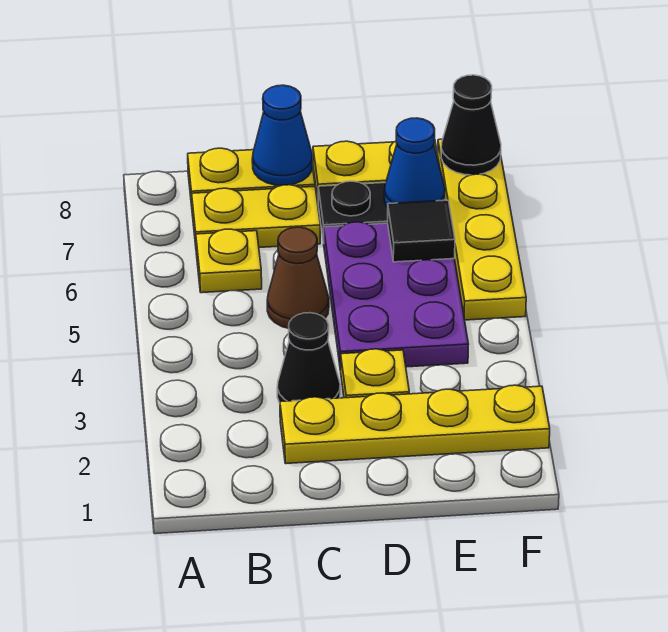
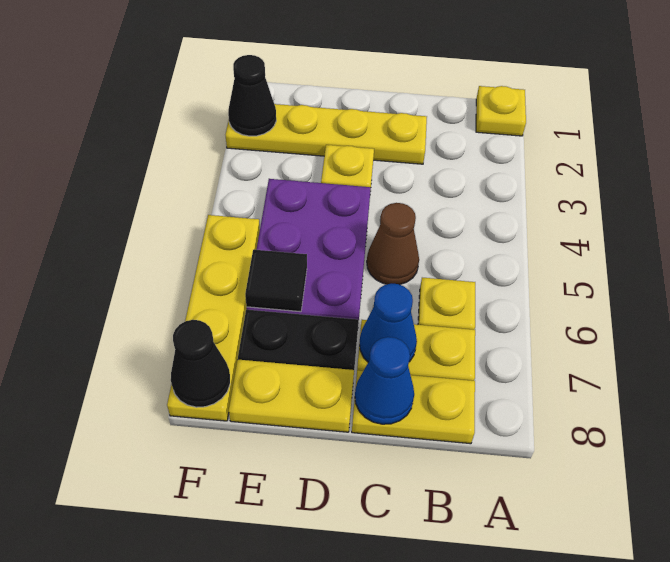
none -> yellow 1x1 plate [476,86,526,136]
black 1x1 cone [277,313,340,403] -> black 1x1 cone moved to [228,55,276,136]
blue 1x1 cone [384,118,445,208] -> blue 1x1 cone moved to [360,284,417,362]

